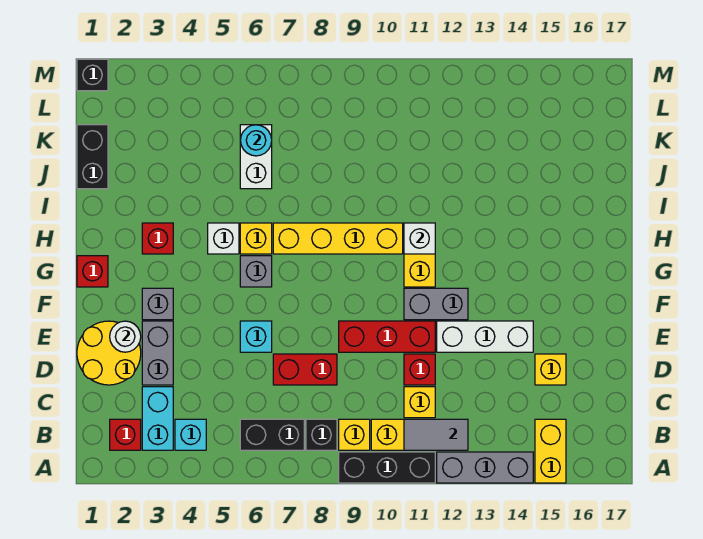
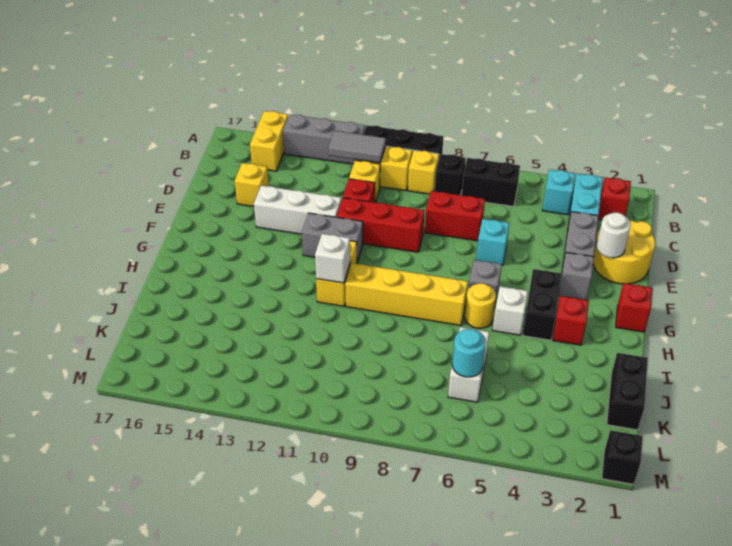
none -> black 1x2 brick [523,269,561,340]
yellow 1x1 brick [240,223,272,254] -> yellow 1x1 round brick [465,283,496,328]

